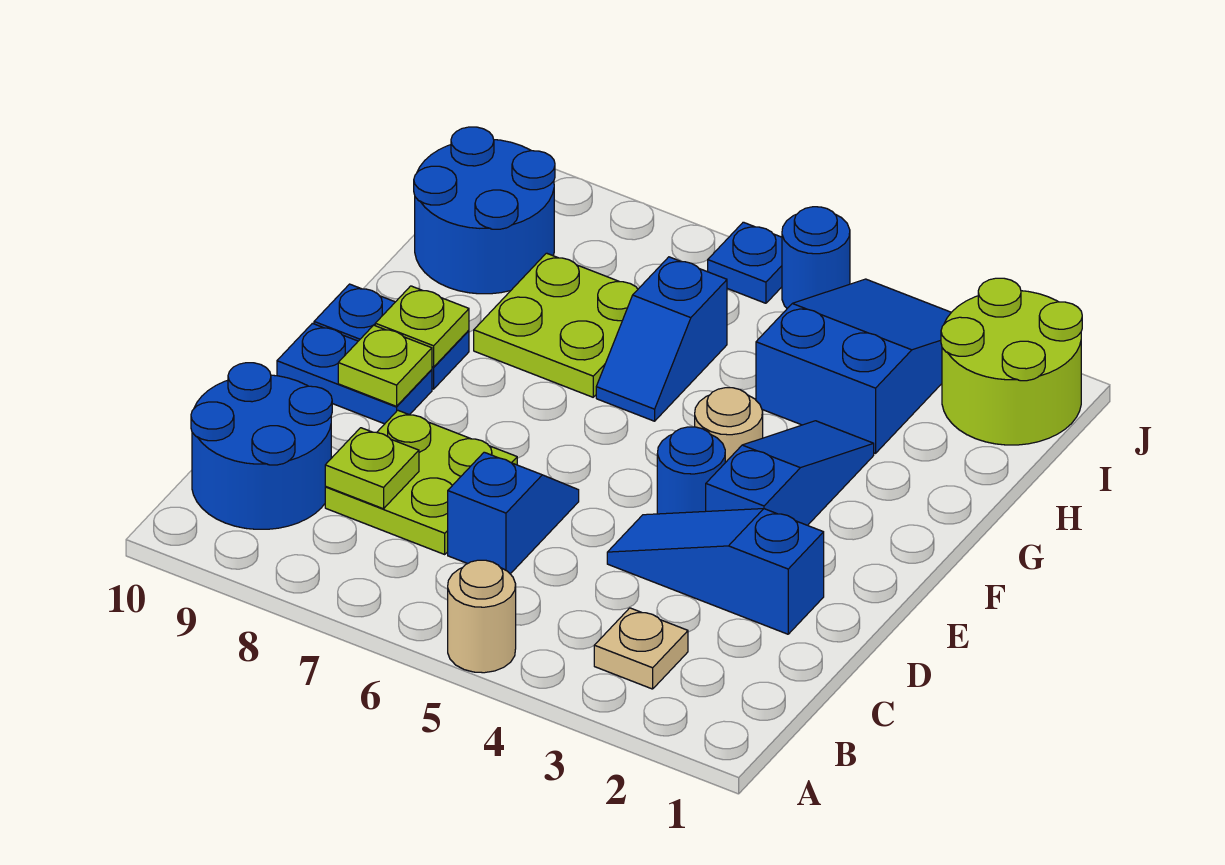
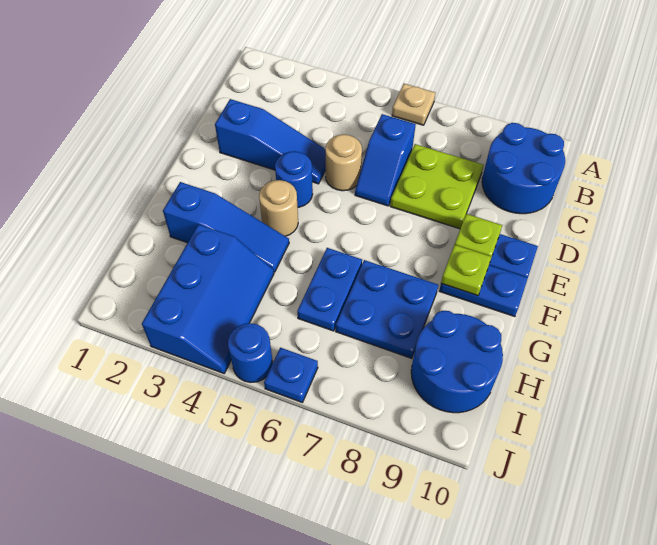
tan 1x1 round brick [448,560,516,673] -> tan 1x1 round brick moved to [325,135,362,191]
tan 1x1 plate [594,608,688,689] -> tan 1x1 plate moved to [392,84,435,125]
lime 1x1 plate [325,428,419,509] -> none
blue 1x3 slope [706,421,874,525] -> blue 1x3 slope turned to [163,182,289,272]
blue 1x2 slope [596,257,727,421] -> blue 1x2 plate [297,248,362,331]
lime 2x2 plate [474,253,638,397] -> blue 2x2 plate [336,260,438,358]
blue 2x3 slope [756,279,951,453] -> blue 2x3 slope turned to [142,224,274,373]
lime 2x2 round brick [941,278,1082,445] -> none

